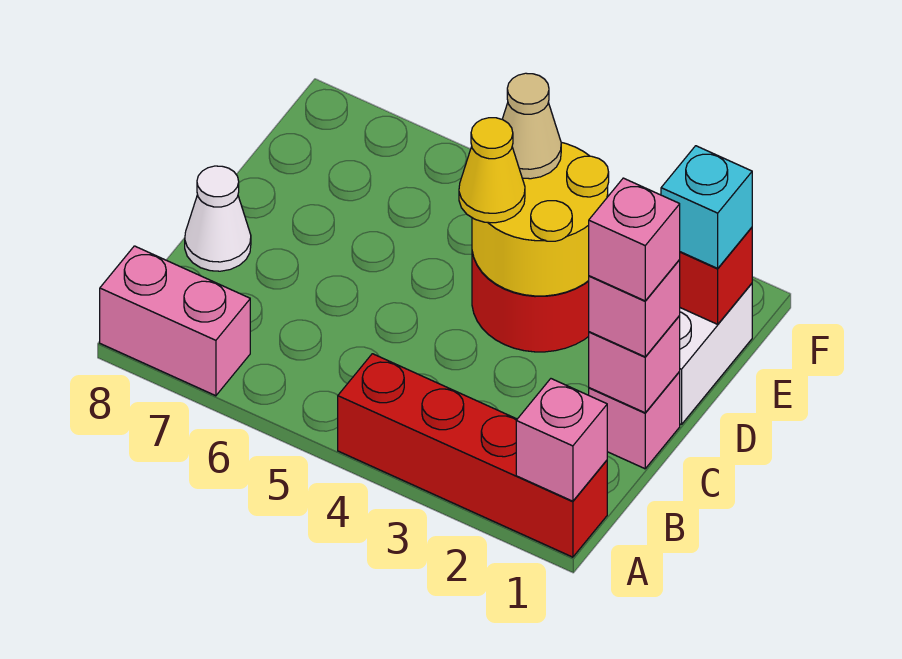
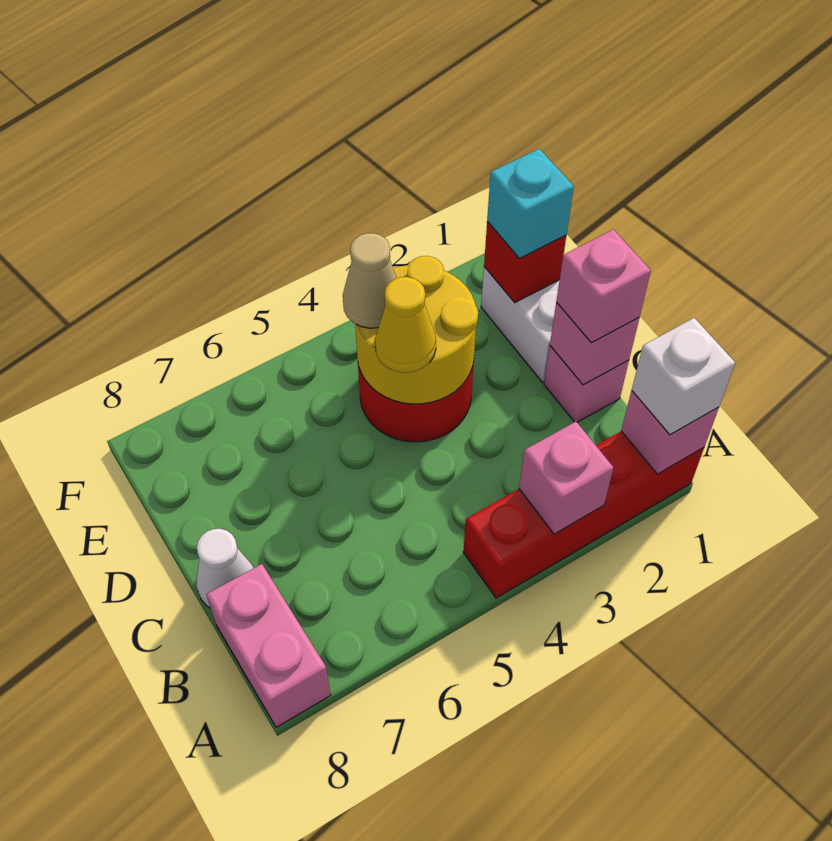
none -> white 1x1 brick [632,318,735,435]
pink 1x2 brick [100,246,250,396] -> pink 1x2 brick turned to [206,564,331,727]
pink 1x1 brick [589,178,680,301] -> pink 1x1 brick moved to [519,422,613,534]

